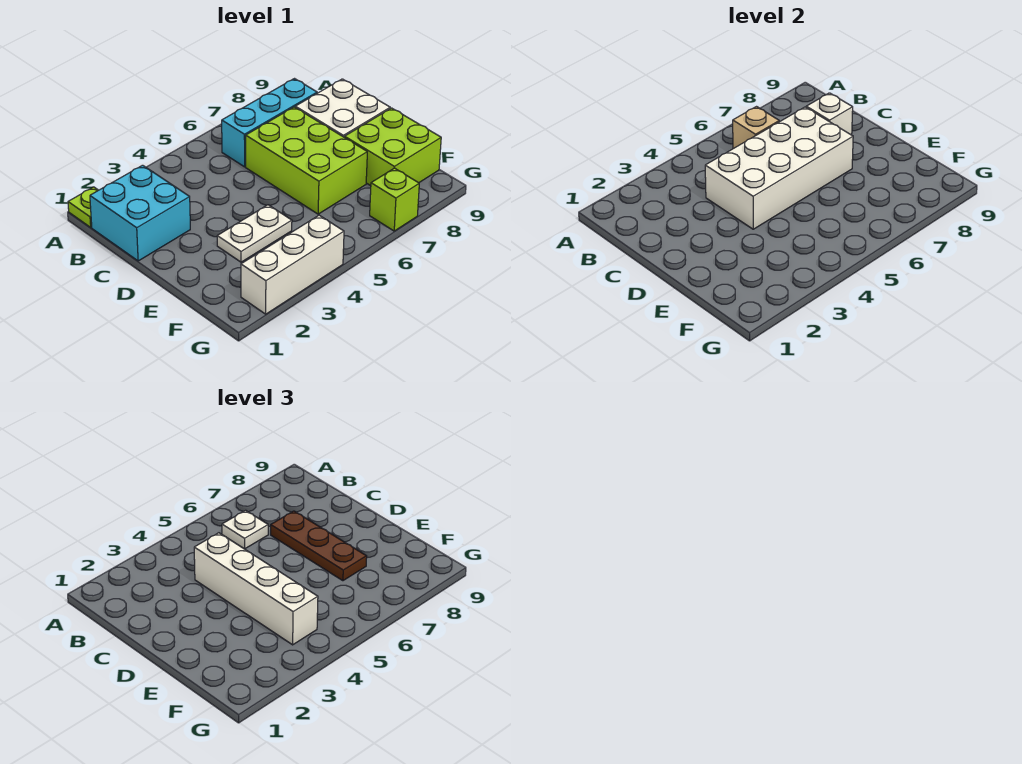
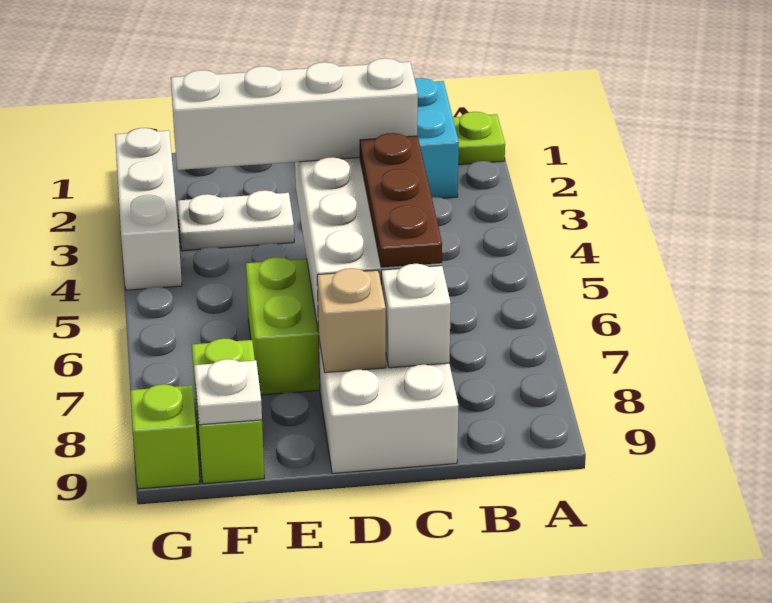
cyan 1x3 brick [222,79,317,167] -> none
tan 1x1 brick [733,107,779,149] -> tan 1x1 brick moved to [317,268,386,373]
white 1x1 plate [222,510,268,549] -> white 1x1 plate moved to [194,359,262,425]
brown 1x3 plate [271,511,367,581] -> brown 1x3 plate turned to [360,133,442,267]
white 1x2 plate [217,205,292,262] -> white 1x2 plate turned to [178,190,294,251]
lime 2x2 brick [345,108,441,186] -> lime 1x2 brick [192,339,264,484]
lime 1x1 brick [370,168,419,231] -> lime 1x1 brick moved to [130,384,200,489]

